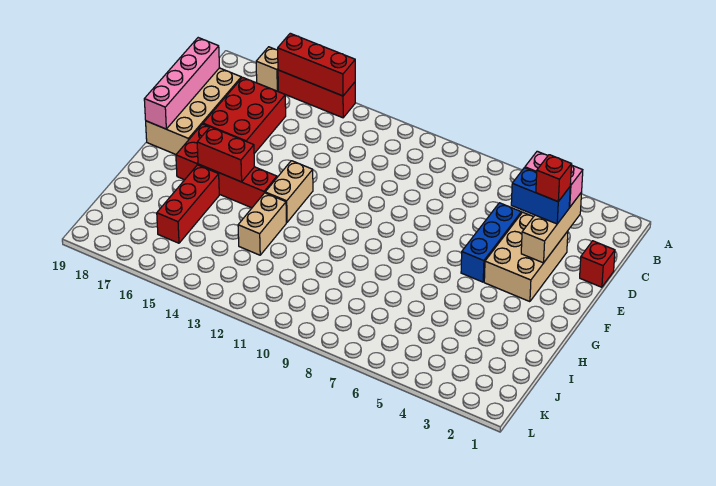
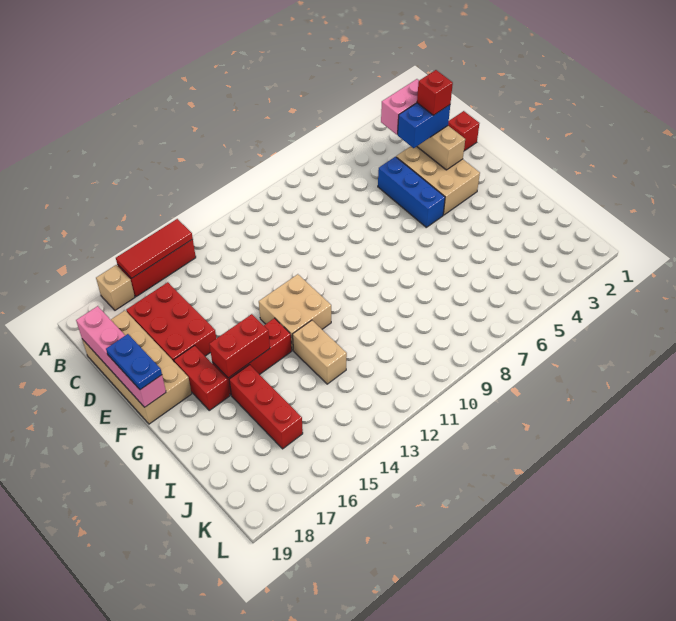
red 1x3 brick [278,33,355,96] -> red 1x3 tile [116,219,193,279]
none -> blue 1x2 plate [106,334,162,390]
tan 1x2 brick [265,161,313,222] -> tan 2x2 brick [259,274,331,350]

